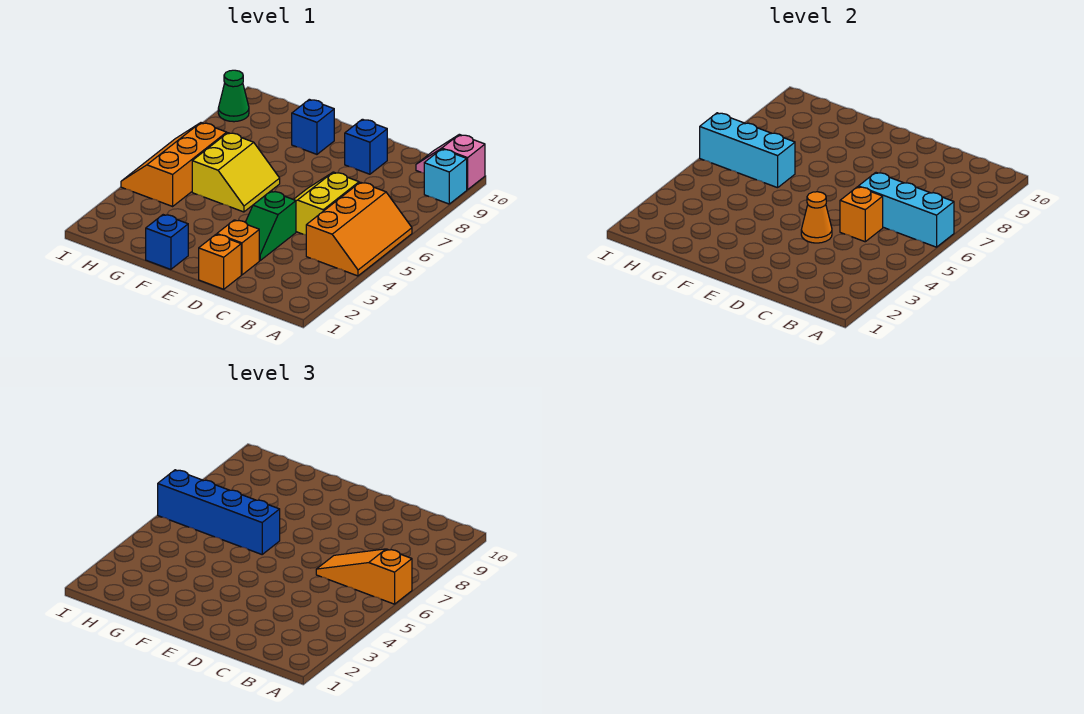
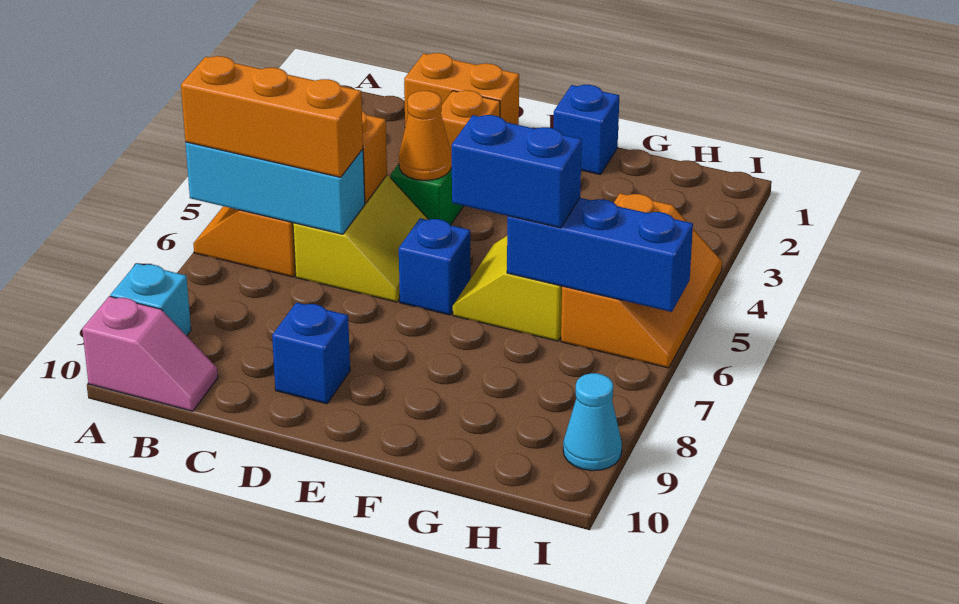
orange 1x3 slope [316,549,412,604] -> orange 1x3 brick [181,56,363,177]
orange 1x1 brick [199,234,241,289] -> orange 1x2 brick [404,53,519,126]
blue 1x4 brick [158,470,280,554] -> blue 1x2 brick [451,115,582,228]
blue 1x1 brick [292,99,334,154] -> blue 1x1 brick moved to [399,218,471,315]
cyan 1x3 brick [700,113,795,188] -> blue 1x3 brick [507,198,693,312]
green 1x1 cone [218,70,249,122] -> cyan 1x1 cone [563,373,622,471]

